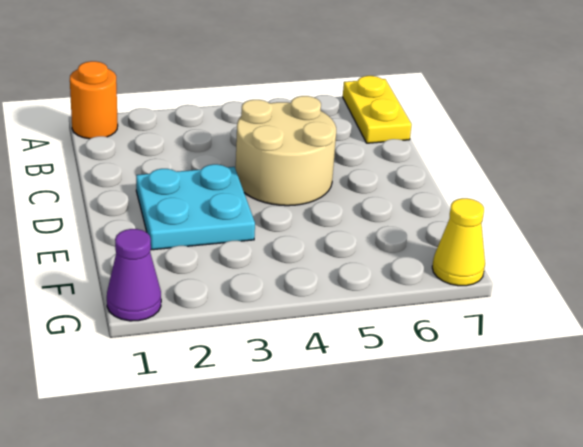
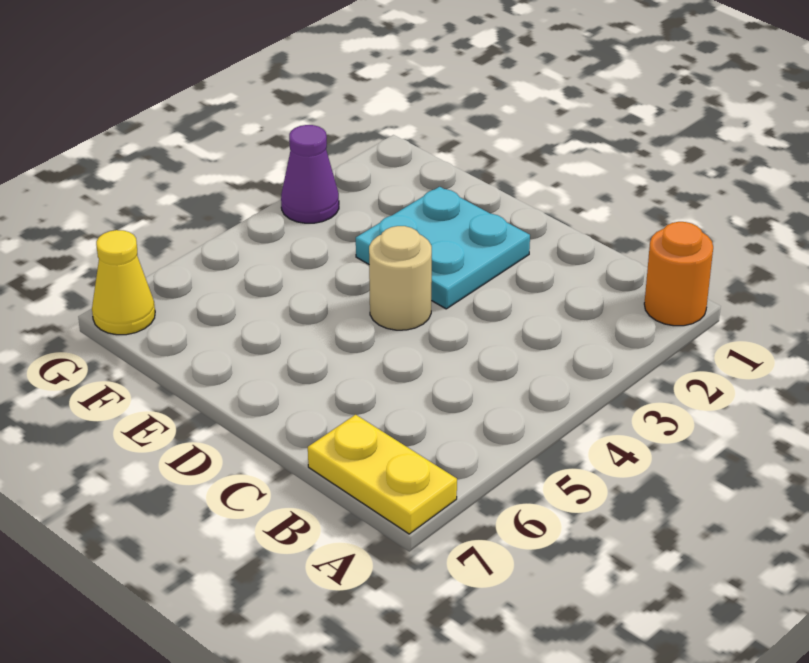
tan 2x2 round brick [236,96,336,206] -> tan 1x1 round brick [369,226,432,330]
purple 1x1 cone [107,229,161,321] -> purple 1x1 cone moved to [281,125,339,223]

